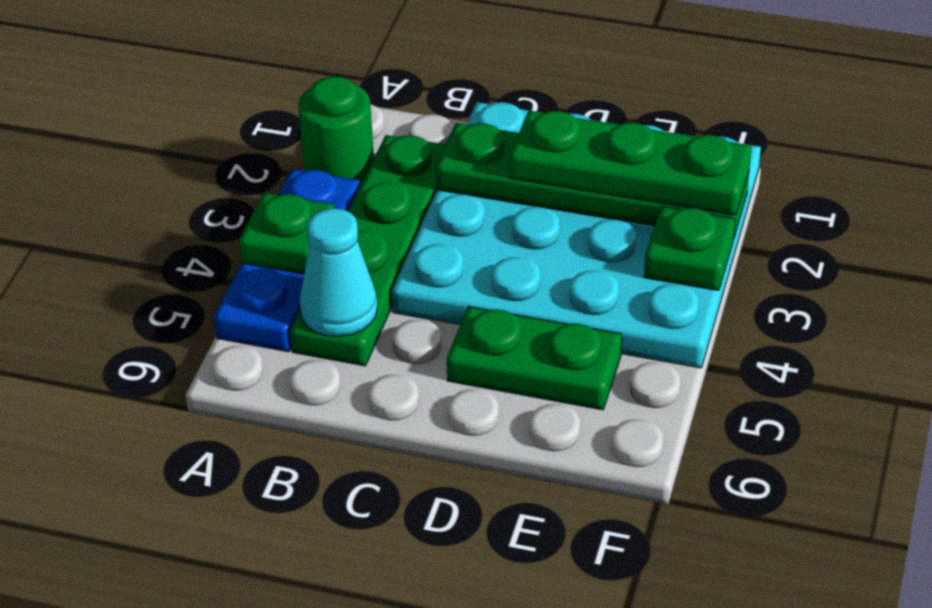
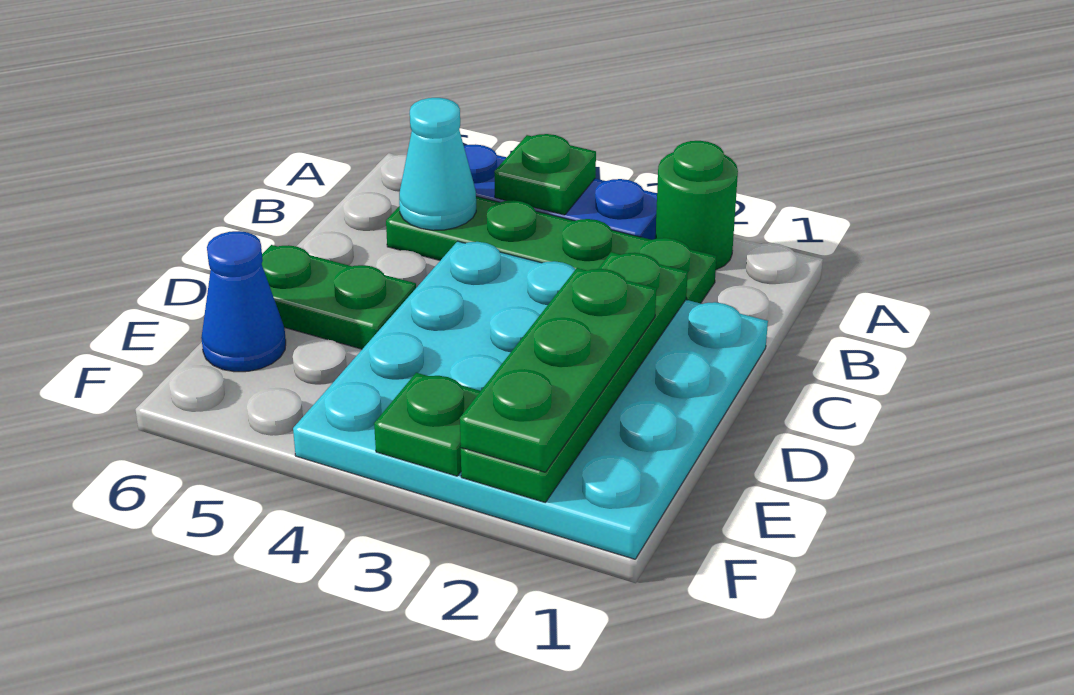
green 1x2 plate [447,307,622,410] -> green 1x2 plate turned to [262,245,416,349]
none -> blue 1x1 cone [201,231,286,372]

